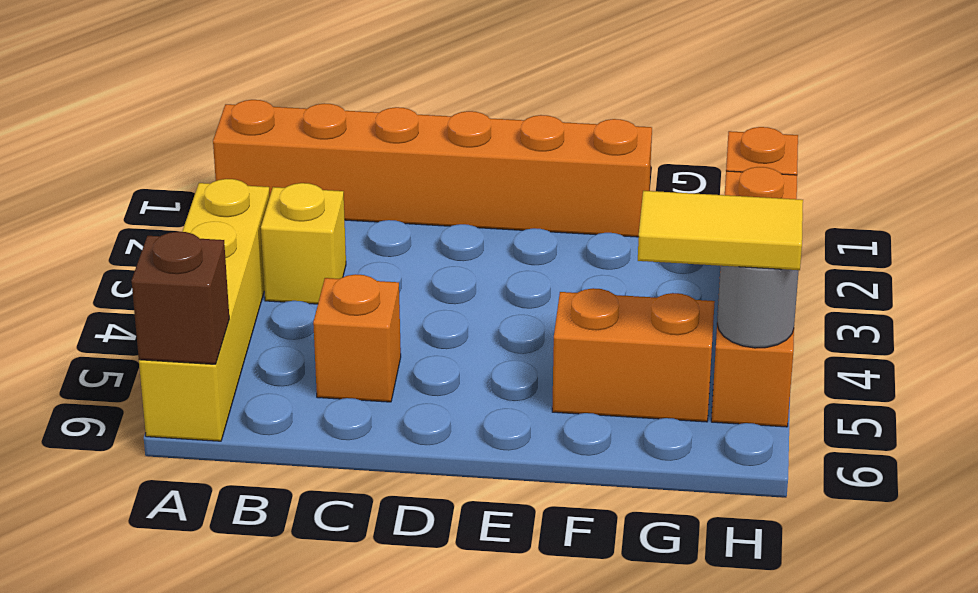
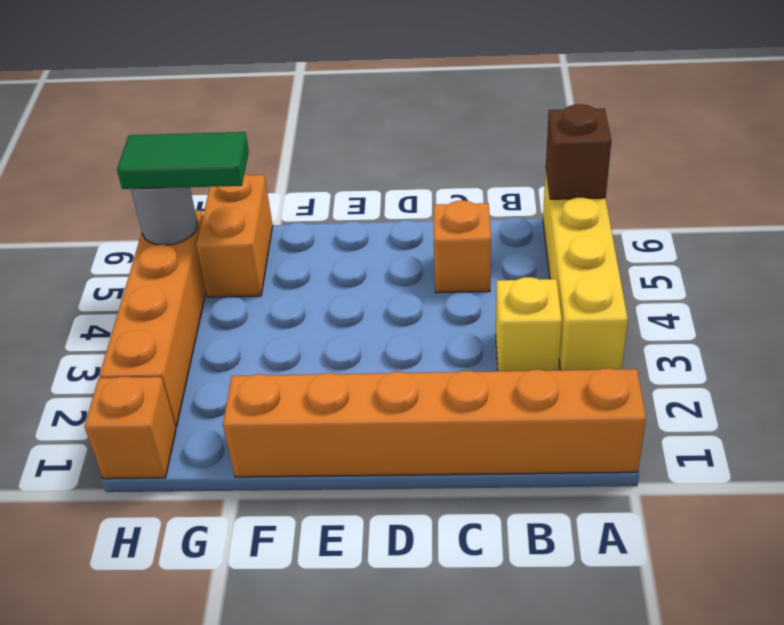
orange 1x2 brick [552,288,715,422] -> orange 1x2 brick turned to [196,173,273,297]
yellow 1x2 tile [638,191,803,270] -> green 1x2 tile [117,132,249,189]

